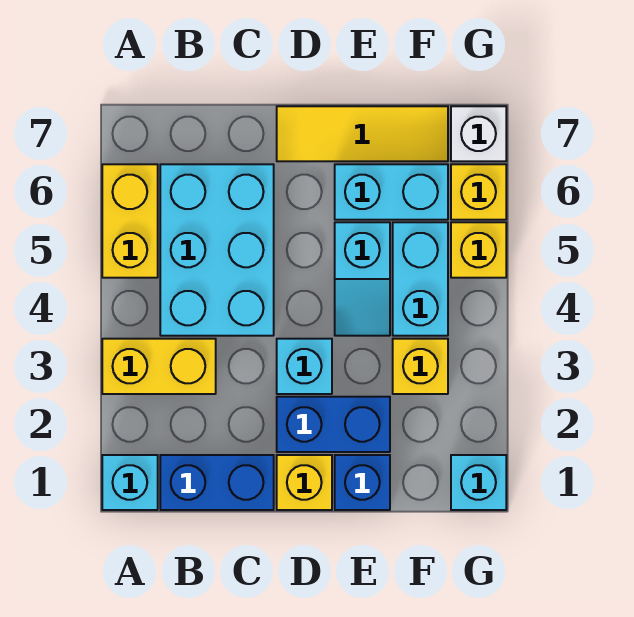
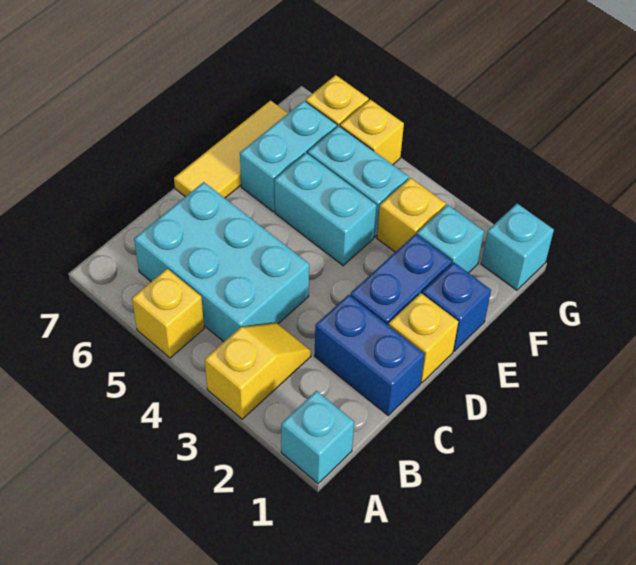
yellow 1x2 brick [102,339,216,394] -> yellow 1x2 slope [205,323,311,419]
yellow 1x2 brick [102,164,158,278] -> yellow 1x1 brick [132,269,204,358]
blue 1x2 brick [160,455,274,510] -> blue 1x2 brick turned to [314,295,425,415]
cyan 1x1 brick [277,339,332,394] -> cyan 1x1 brick moved to [417,205,484,273]
cyan 1x2 slope [335,222,390,336] -> cyan 1x2 brick [275,153,376,266]
white 1x1 brick [451,106,506,161] -> none

